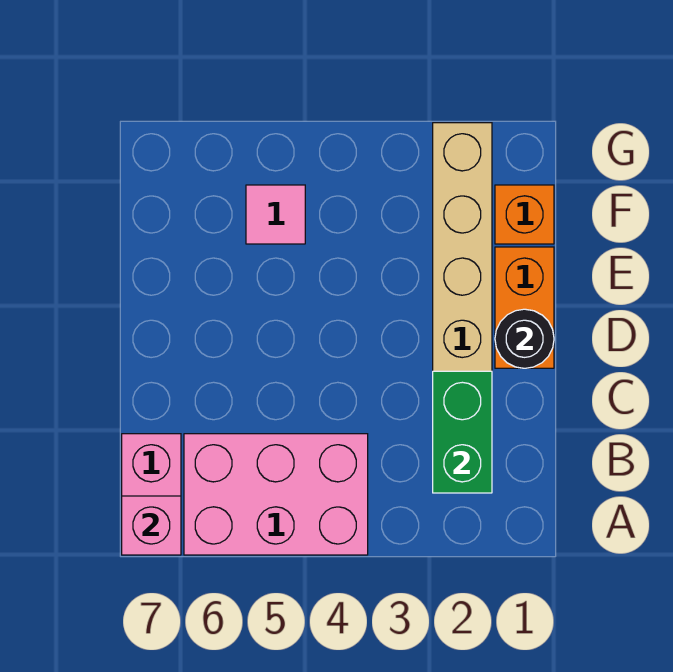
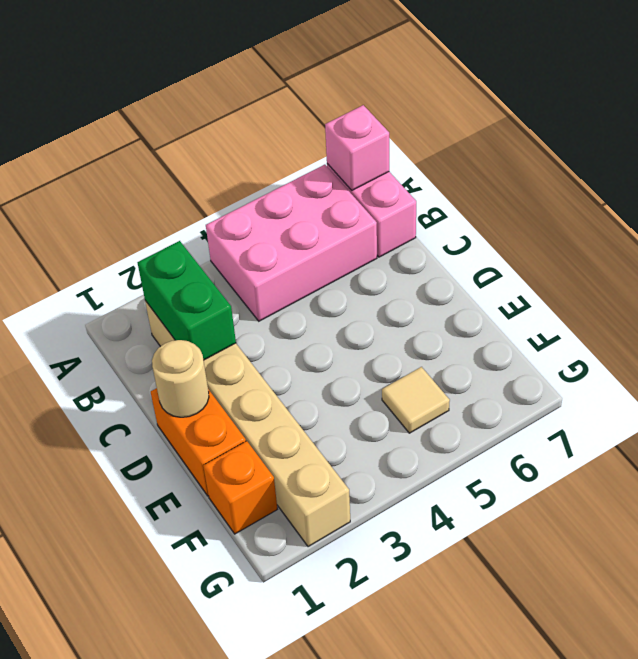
black 1x1 round brick [495,309,554,368] -> tan 1x1 round brick [152,340,209,417]
pink 1x1 tile [246,185,305,244] -> tan 1x1 tile [382,367,450,433]

